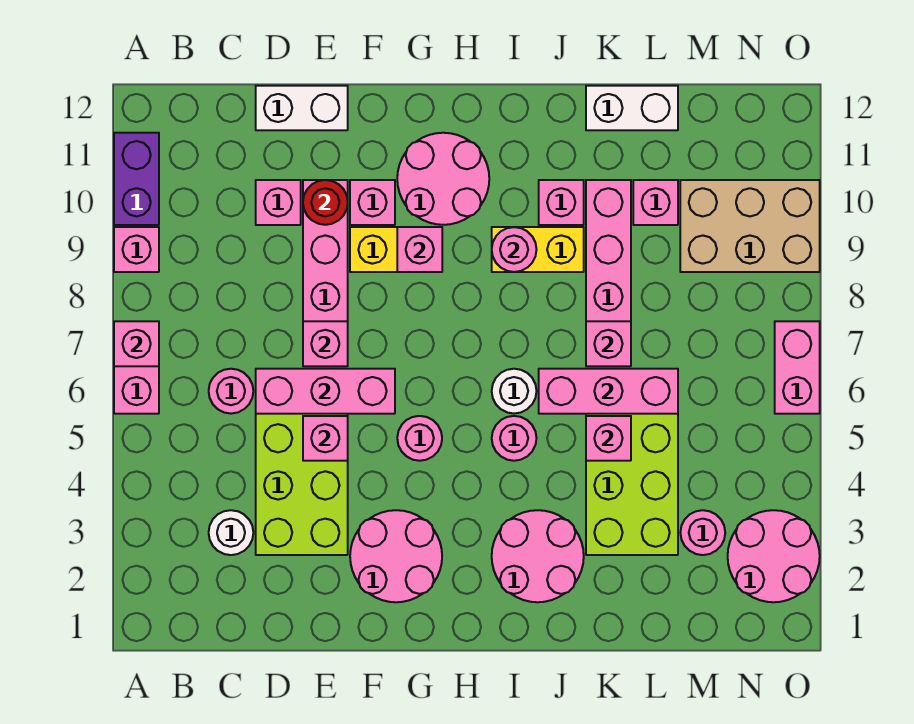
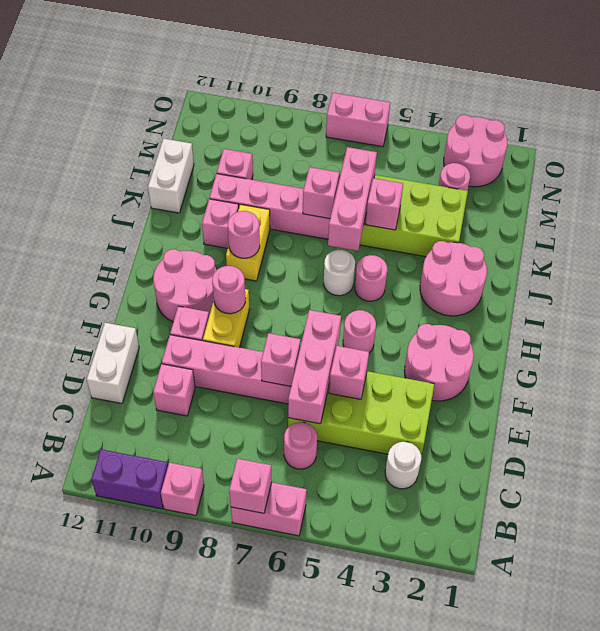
red 1x1 round brick [303,180,348,225] -> none
pink 1x1 brick [397,227,442,272] -> pink 1x1 round brick [212,266,245,314]
tan 2x3 brick [680,180,820,272] -> none

